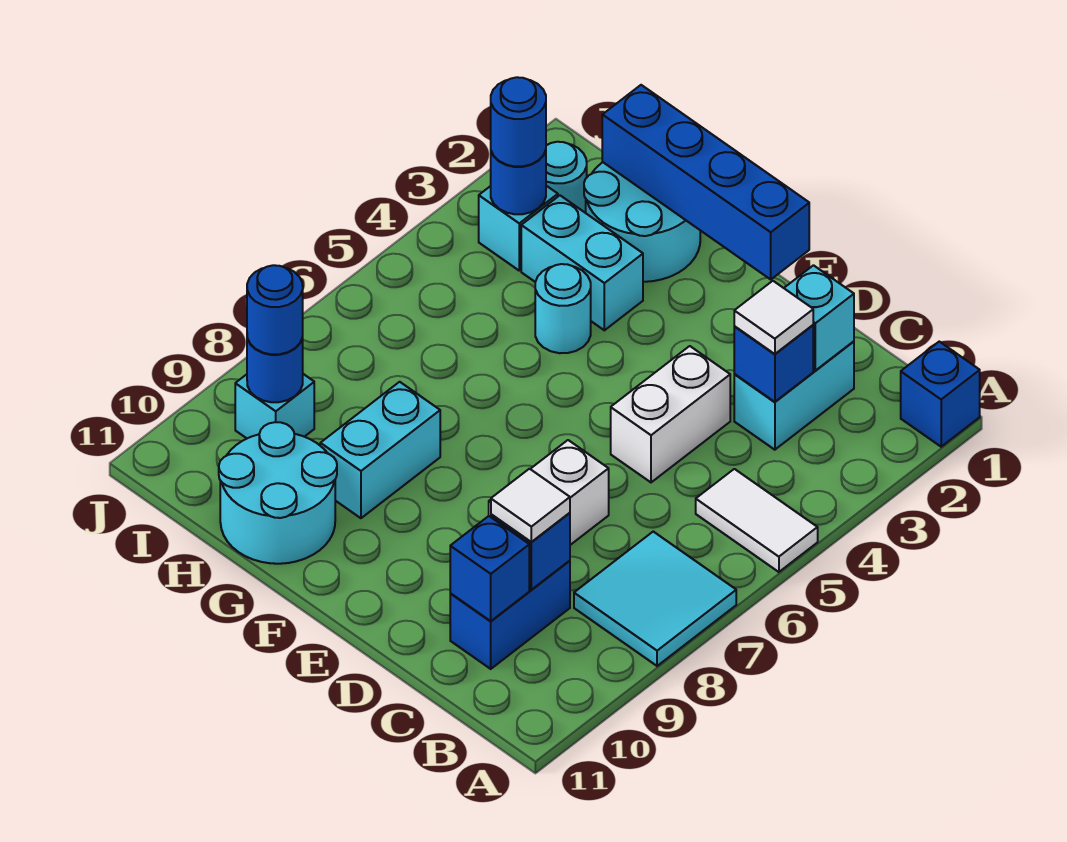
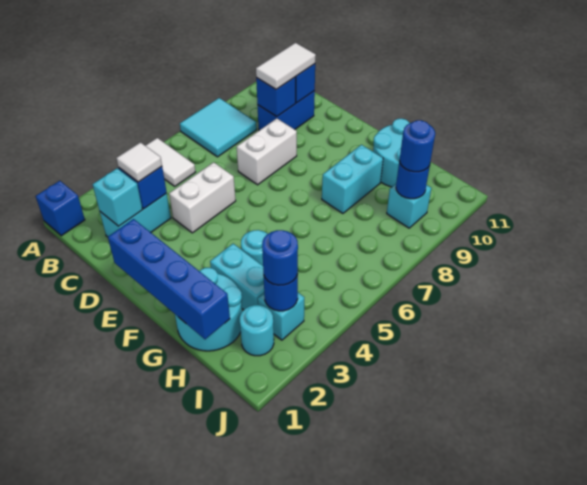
white 1x1 tile [491,469,570,542] -> white 1x2 tile [256,43,316,89]

